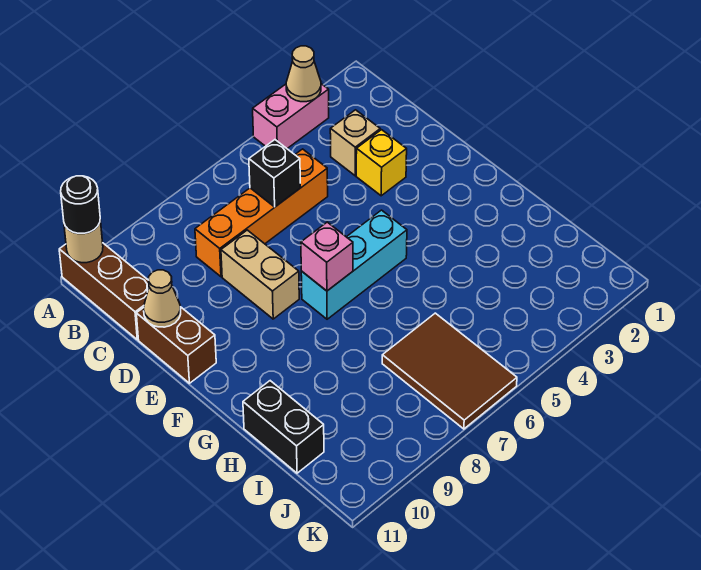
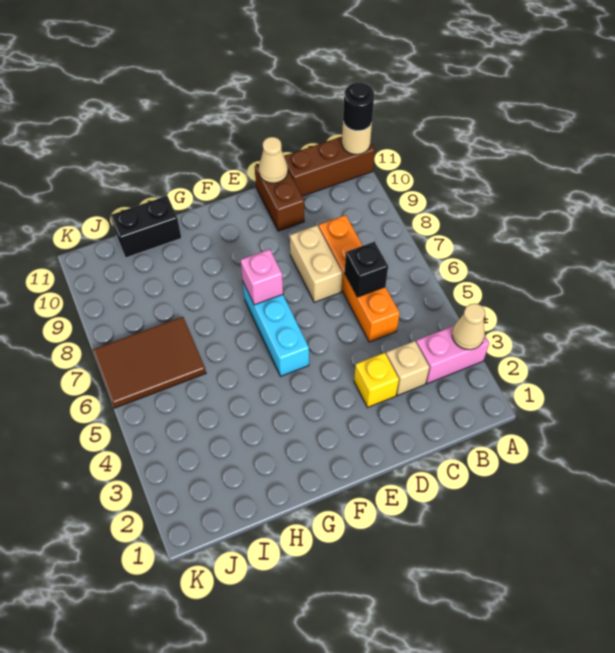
pink 1x2 brick [253,84,329,148] -> pink 1x2 brick turned to [416,326,489,384]
tan 1x2 brick [221,230,299,319] -> tan 1x2 brick turned to [290,225,342,302]
brown 1x2 brick [136,307,216,383] -> brown 1x2 brick turned to [255,165,304,231]

